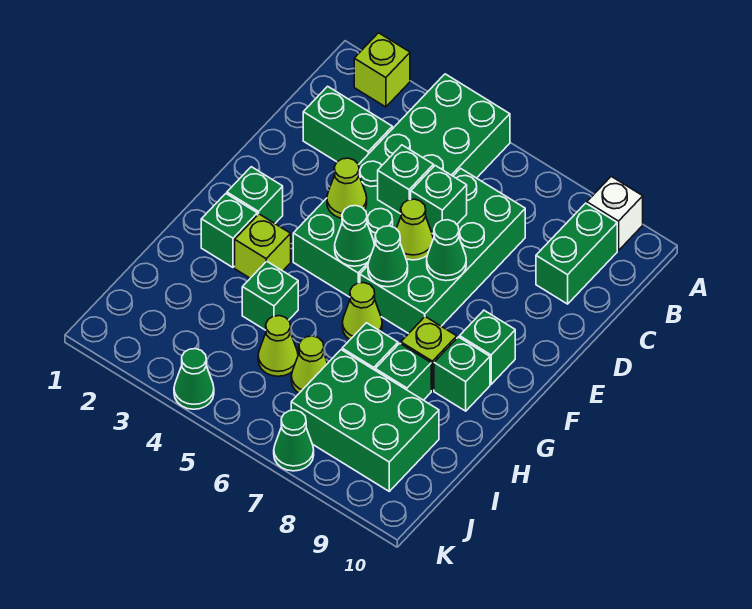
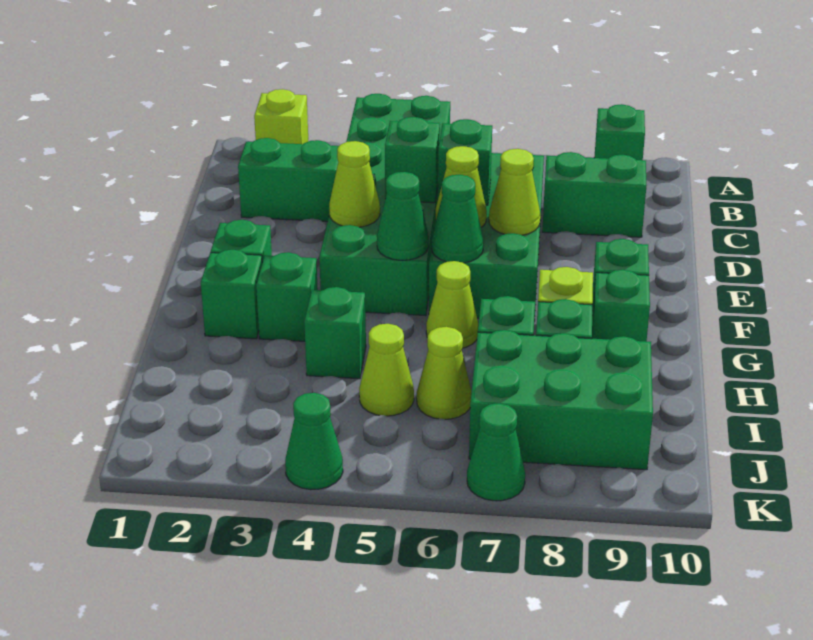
white 1x1 brick [587,176,643,251] -> green 1x1 brick [594,104,645,160]
green 1x2 brick [536,203,617,304] -> green 1x2 brick turned to [542,152,647,237]
green 1x1 cone [427,220,466,281] -> lime 1x1 cone [489,149,540,235]
lime 1x1 brick [235,214,291,278] -> green 1x1 brick [256,252,318,341]

